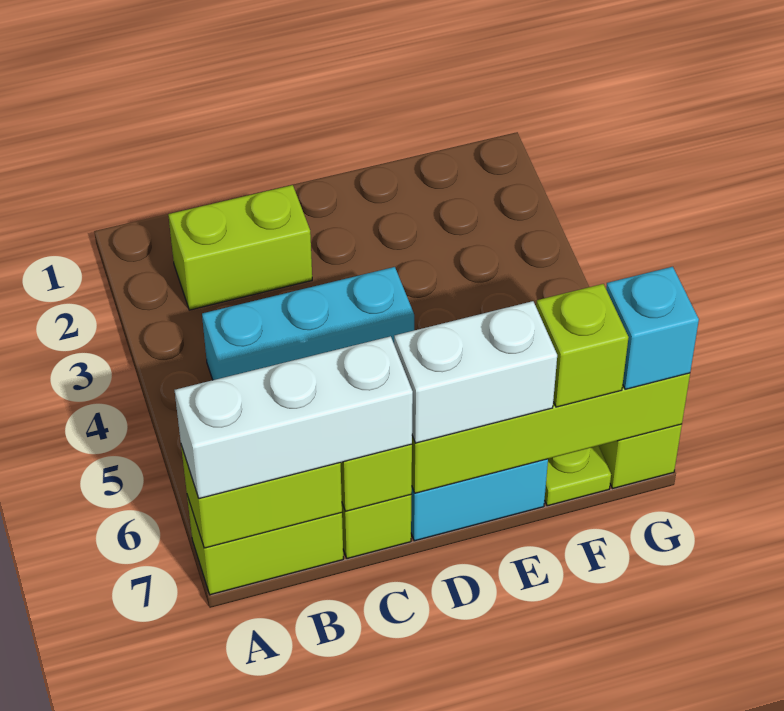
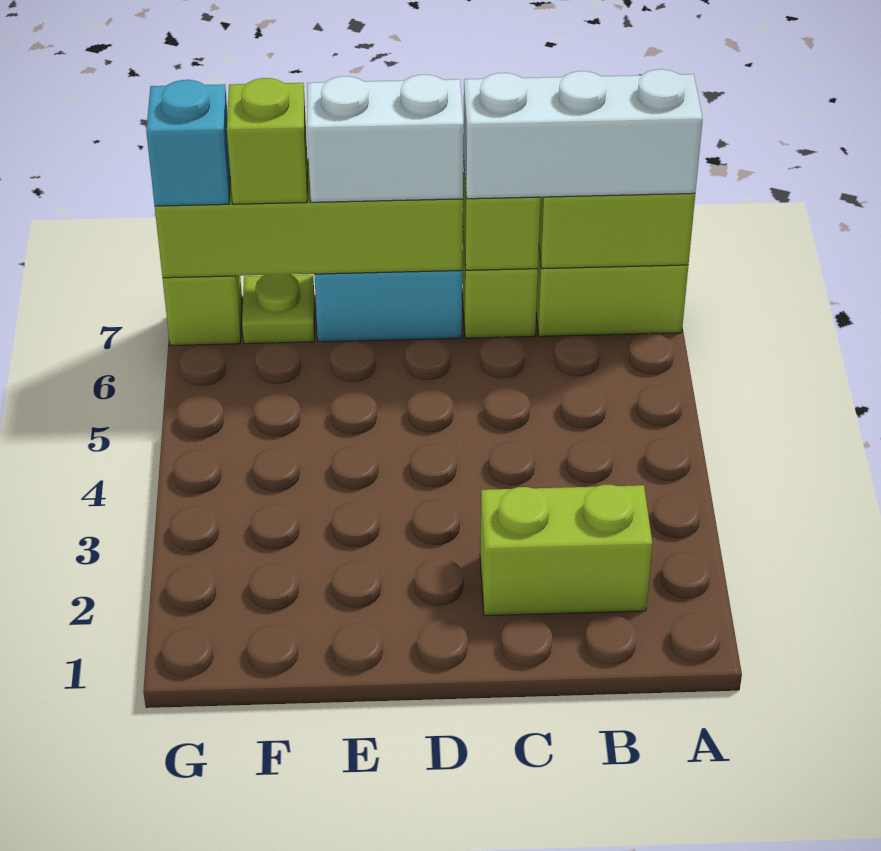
cyan 1x3 brick [202,267,414,380] -> none

